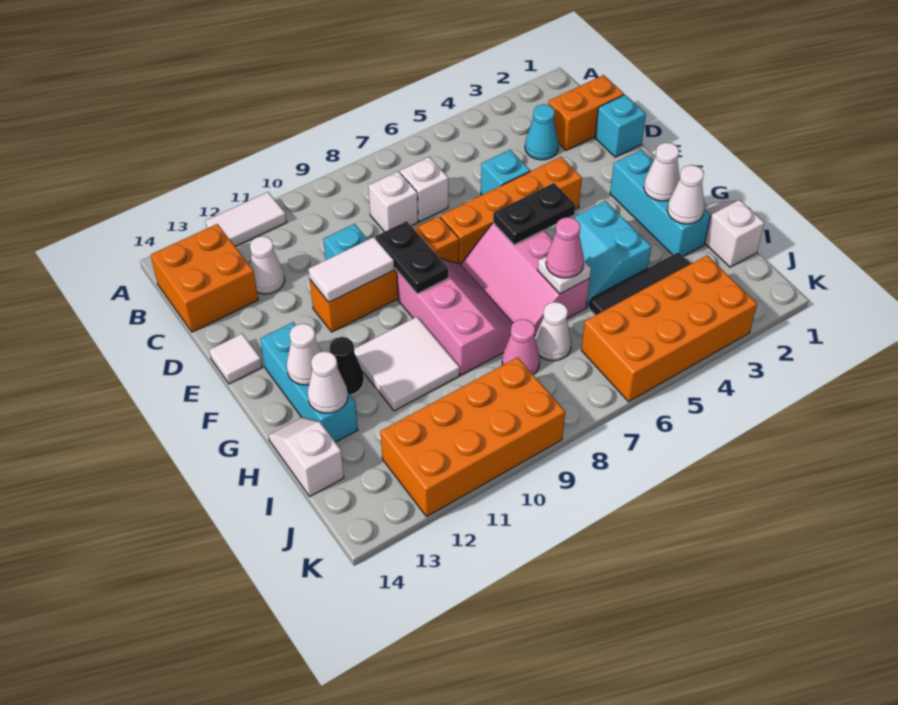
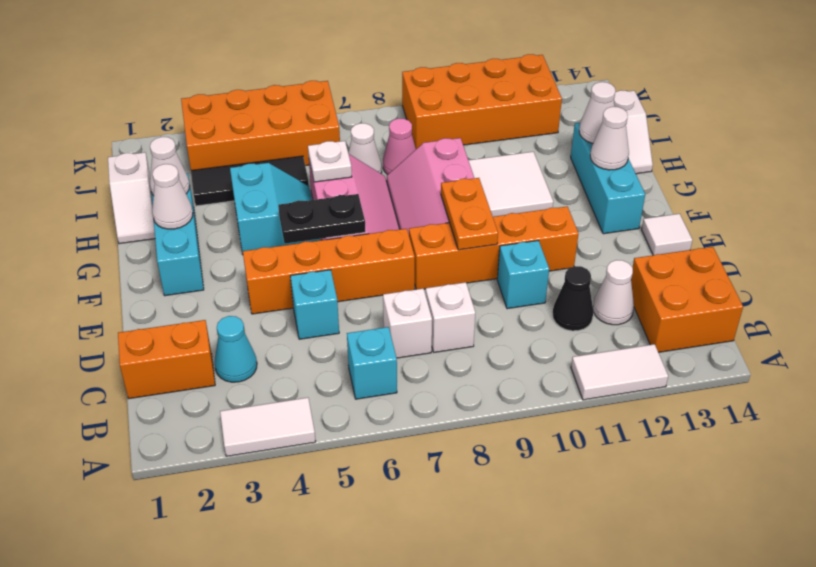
cyan 1x1 brick [595,95,646,157] -> cyan 1x1 brick moved to [347,327,397,399]
black 1x2 plate [376,221,448,294] -> orange 1x2 plate [441,178,498,250]
white 1x2 tile [309,237,394,302] -> white 1x2 tile moved to [220,398,316,456]
black 1x1 cone [329,337,364,395] -> black 1x1 cone moved to [553,266,594,331]
pink 1x1 cone [546,217,584,278] -> none

